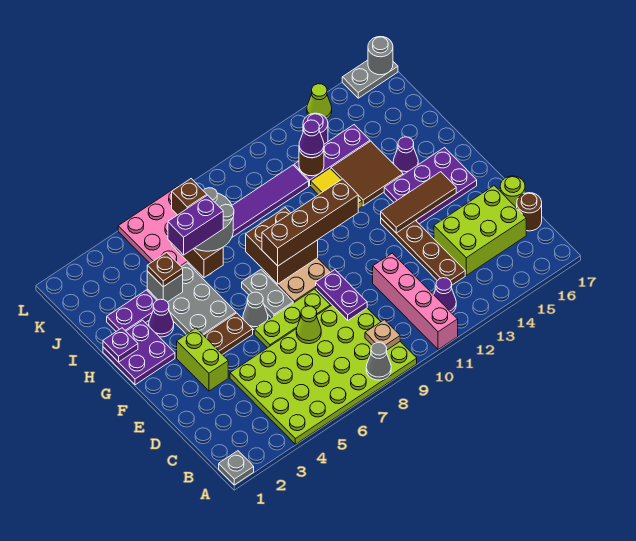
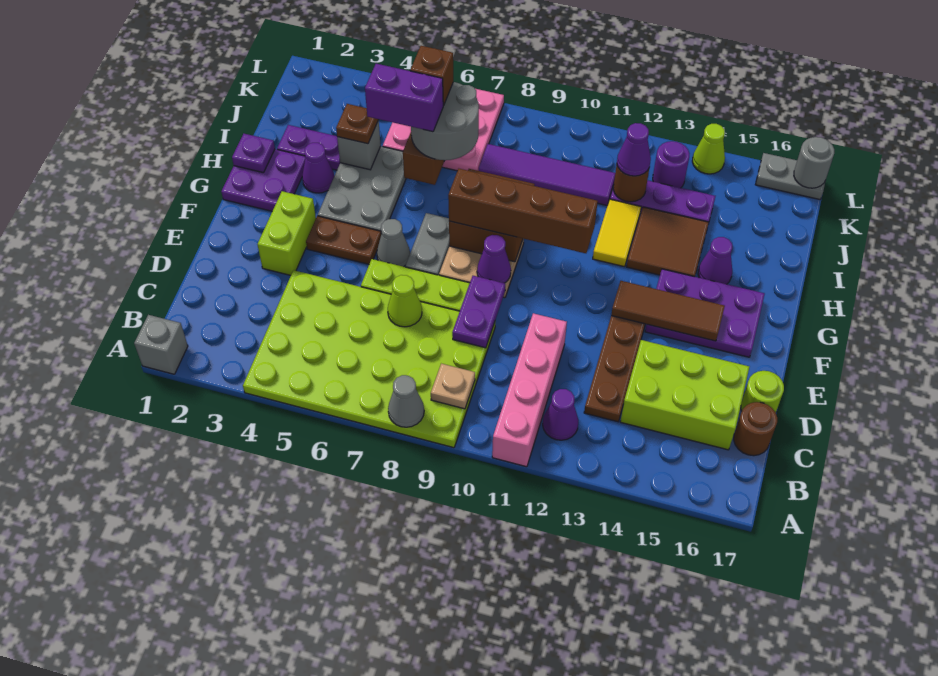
grey 1x1 plate [219,451,254,485] -> grey 1x1 brick [134,315,188,374]
none -> purple 1x1 cone [477,235,511,283]

